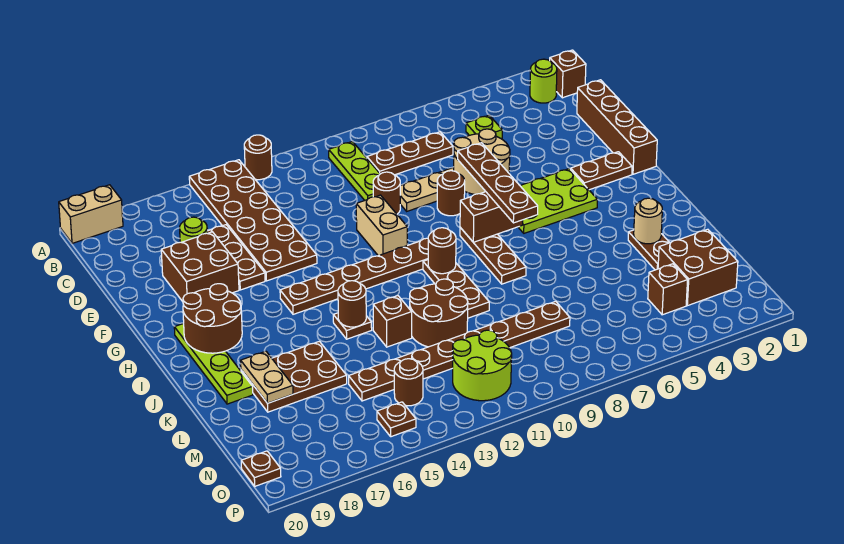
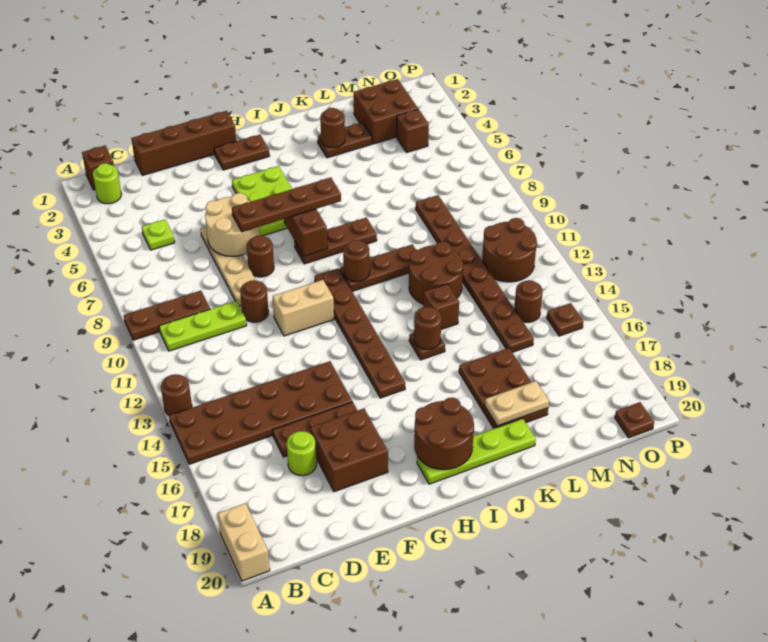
brown 1x3 plate [367,132,453,175] -> brown 1x3 plate turned to [124,291,210,340]
brown 1x2 plate [571,152,632,190] -> brown 1x2 plate turned to [214,135,269,170]
tan 1x1 round brick [634,198,662,244] -> brown 1x1 round brick [320,108,345,148]
lime 2x2 round brick [453,330,512,401] -> brown 2x2 round brick [482,218,537,282]

